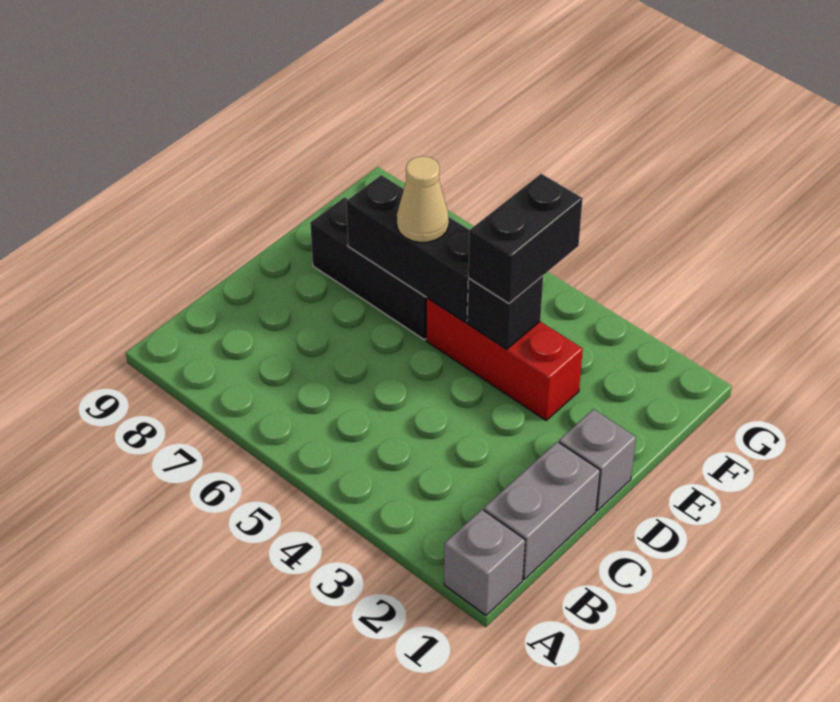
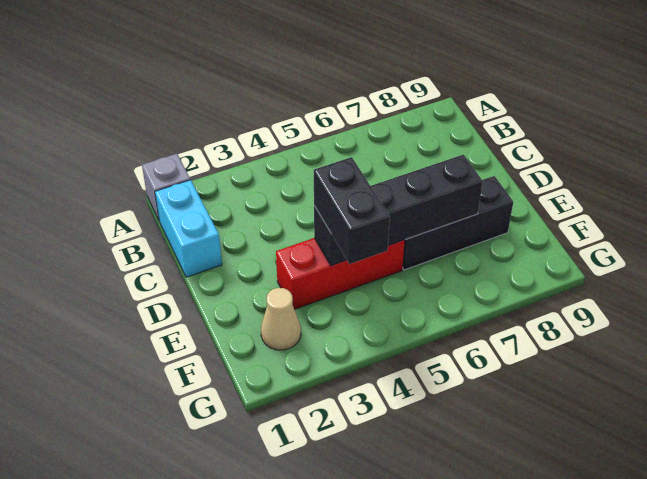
grey 1x2 brick [484,442,600,579] -> cyan 1x2 brick [155,180,222,277]
grey 1x1 brick [559,409,636,511] -> none
tan 1x1 cone [397,156,449,242] -> tan 1x1 cone moved to [261,288,301,350]

